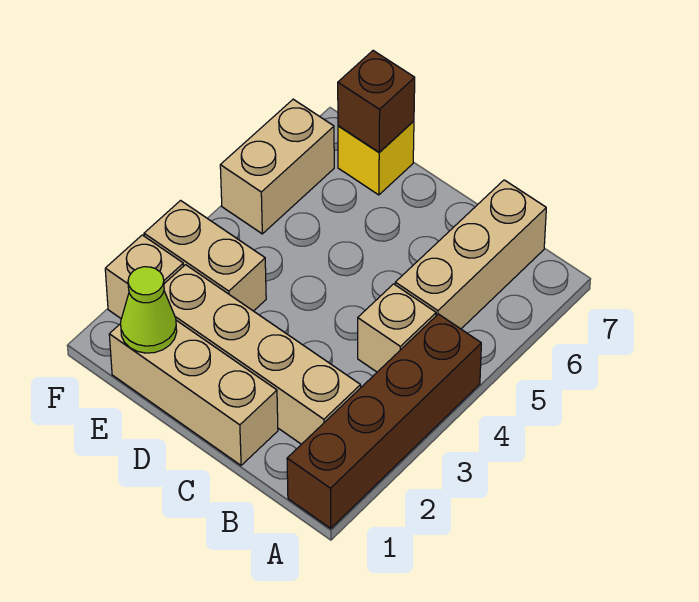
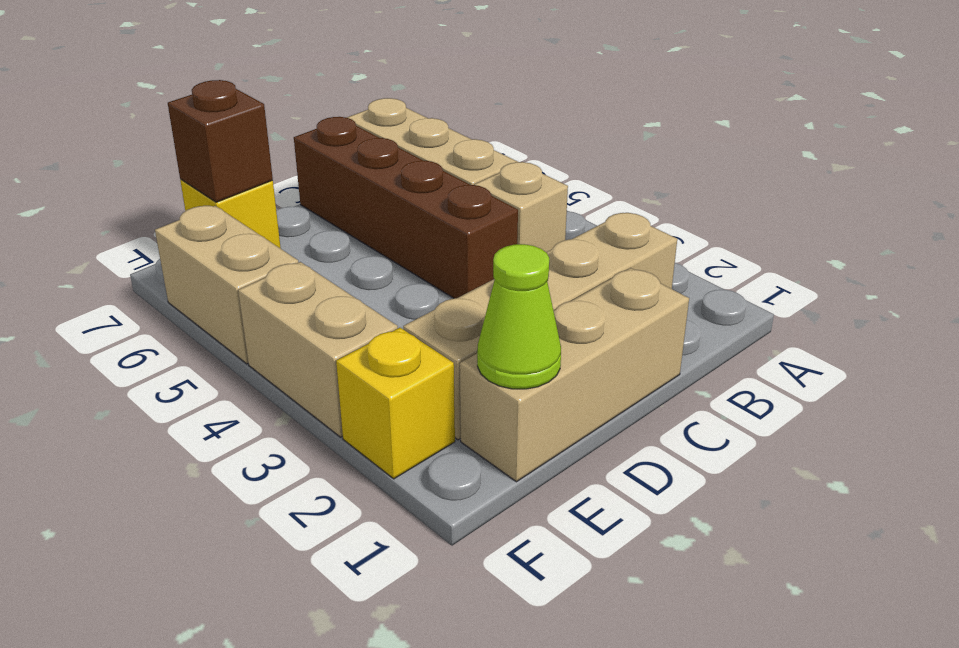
brown 1x4 brick [287,314,481,528] -> brown 1x4 brick moved to [294,117,518,298]
tan 1x2 brick [144,201,266,311] -> tan 1x2 brick turned to [238,262,398,437]
tan 1x1 brick [105,235,183,319] -> yellow 1x1 brick [336,328,455,479]

